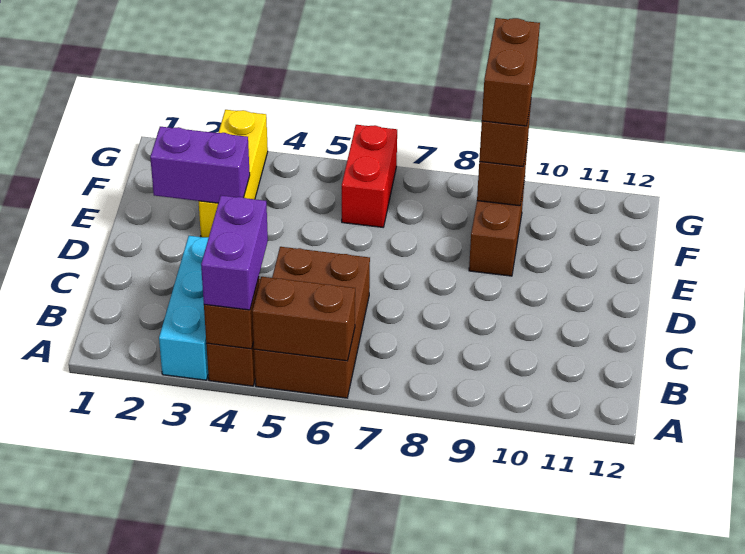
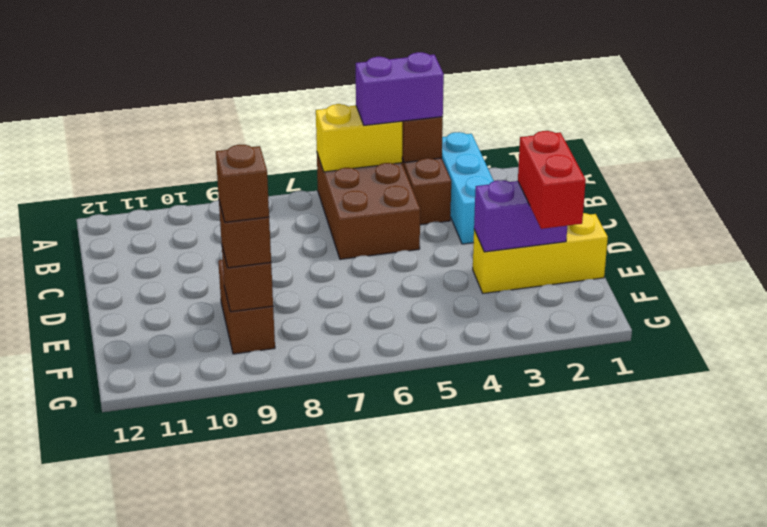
purple 1x2 brick [201,195,268,310] -> purple 1x2 brick turned to [356,52,444,125]
brown 1x2 brick [252,277,355,361] -> yellow 1x2 brick [316,104,402,172]
yellow 1x3 brick [199,110,268,237] -> yellow 1x3 brick turned to [473,213,608,293]
red 1x2 brick [342,125,397,227] -> red 1x2 brick moved to [518,131,586,229]
brown 1x2 brick [482,18,540,126] -> brown 1x1 brick [216,145,269,222]

